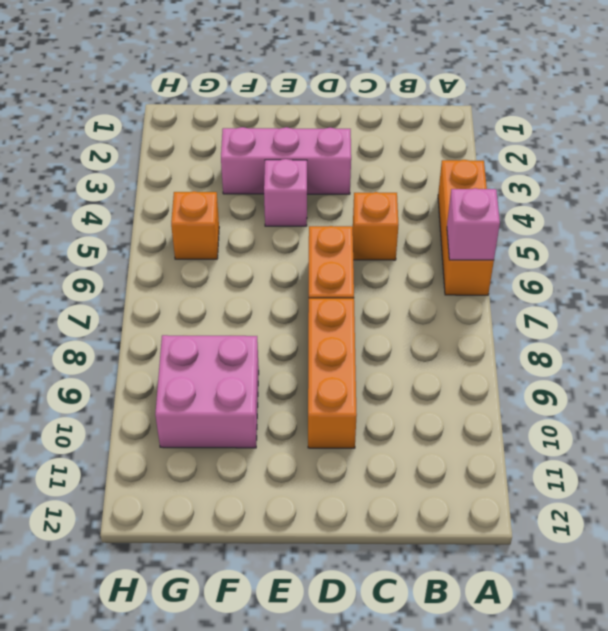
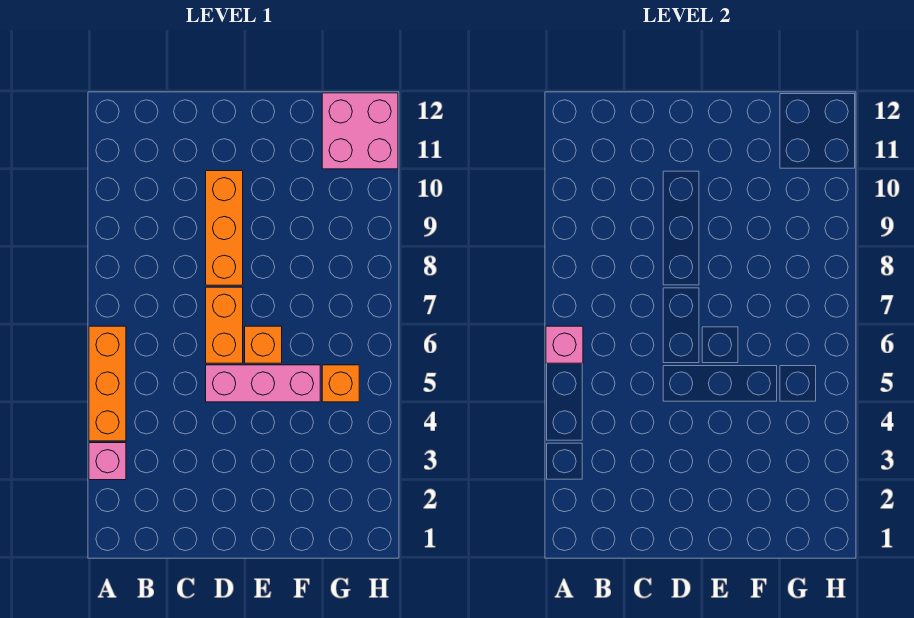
orange 1x1 brick [353,192,399,260] -> orange 1x1 brick moved to [245,326,282,363]
pink 1x3 brick [221,127,351,194] -> pink 1x3 brick moved to [206,365,320,402]
pink 1x1 brick [264,159,307,226] -> pink 1x1 brick moved to [89,443,126,480]
pink 2x2 brick [155,335,259,448] -> pink 2x2 brick moved to [322,93,398,169]

